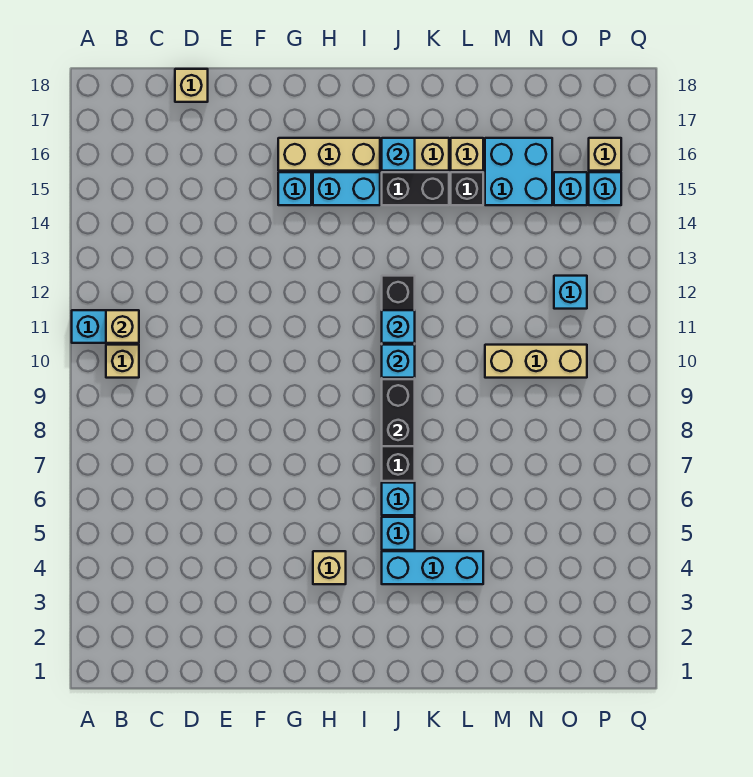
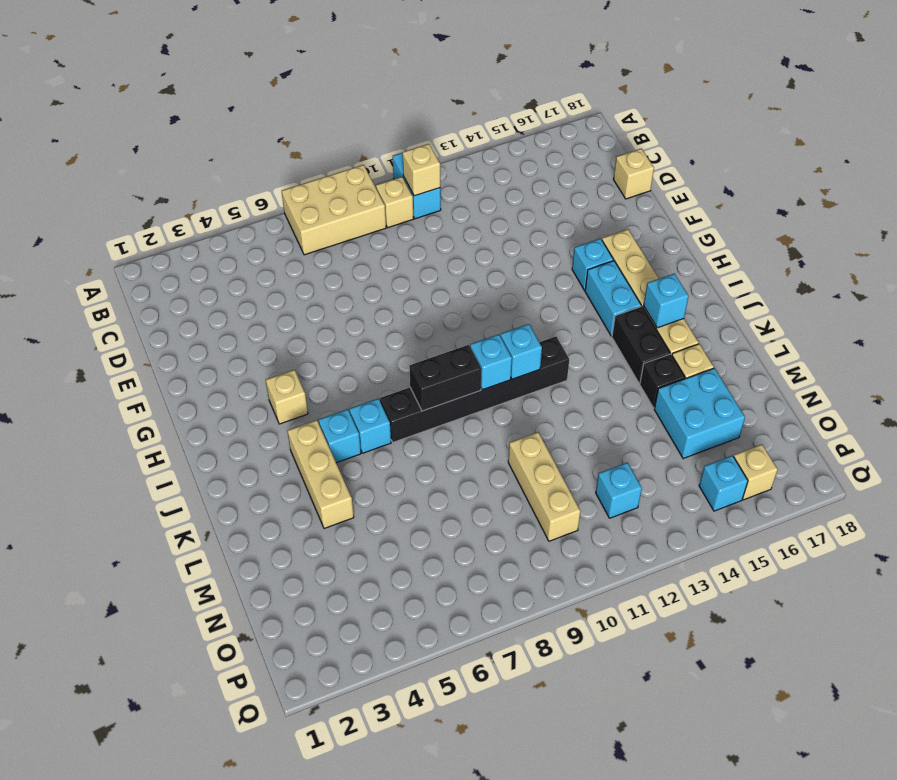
none -> tan 2x3 brick [282,165,386,255]
cyan 1x3 brick [382,551,483,584] -> tan 1x3 brick [287,420,354,529]
cyan 1x1 brick [554,172,587,205] -> none

